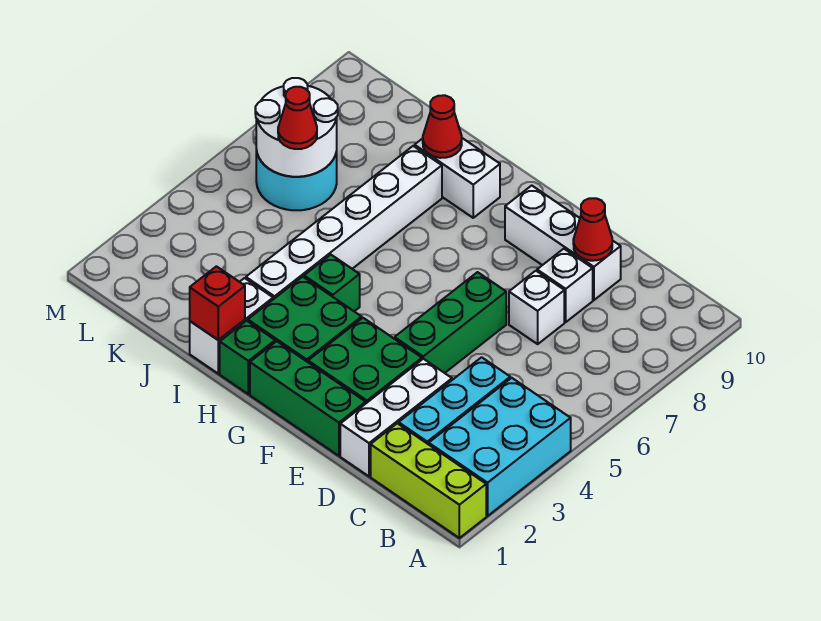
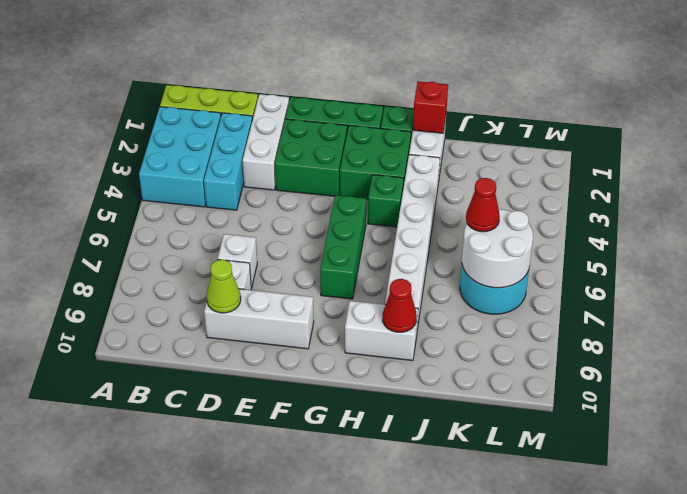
red 1x1 cone [573,198,612,261] -> lime 1x1 cone [207,260,241,313]
green 1x3 brick [395,272,506,373] -> green 1x3 brick moved to [320,195,366,299]

